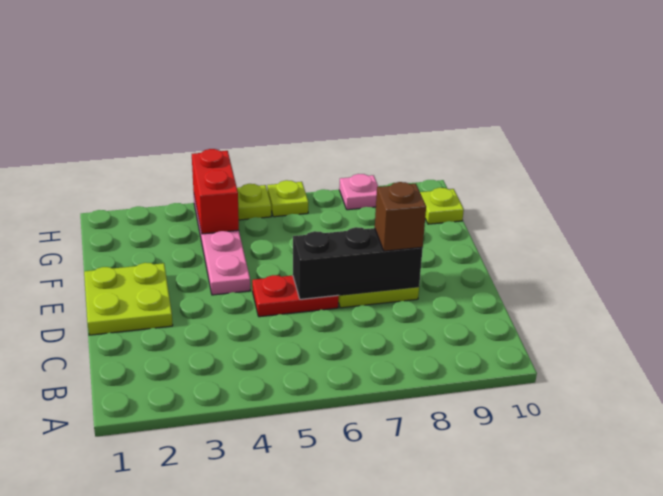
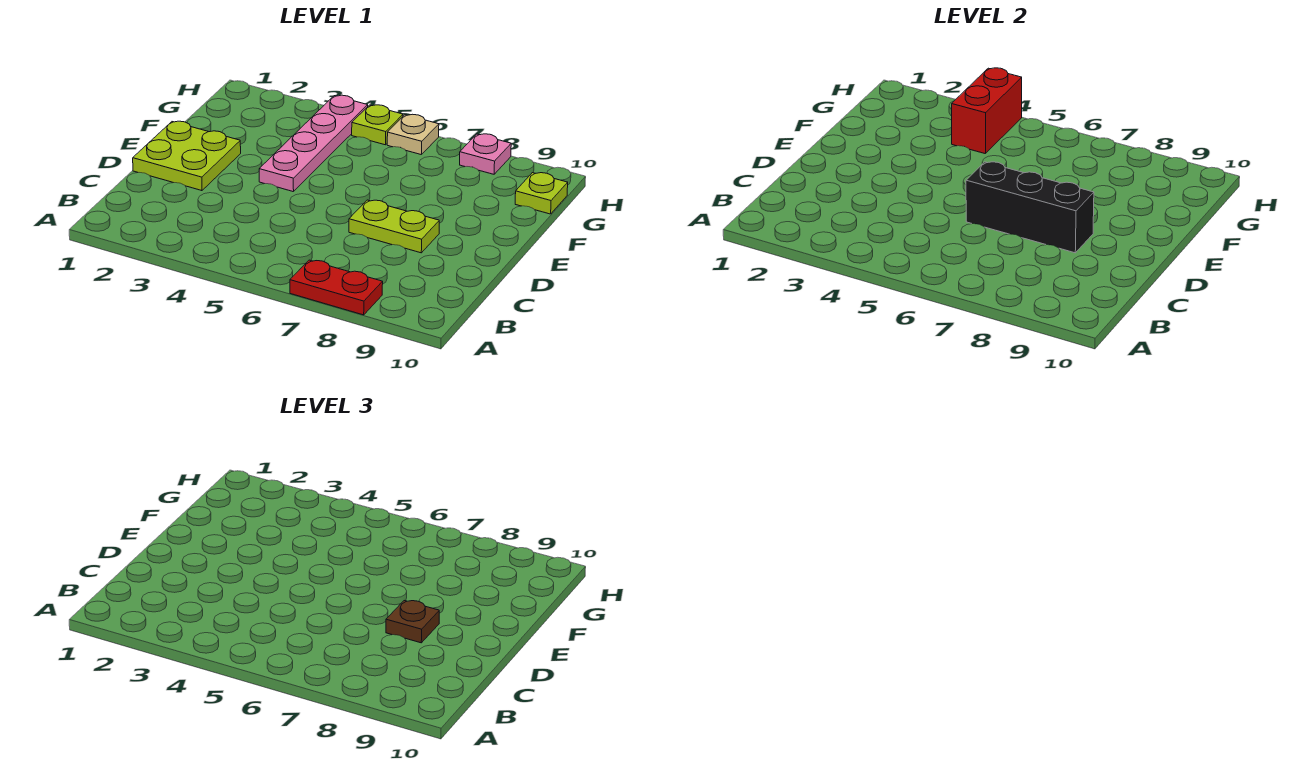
red 1x2 plate [252,275,339,317] -> red 1x2 plate moved to [290,260,383,315]
brown 1x1 brick [375,182,426,251] -> brown 1x1 plate [386,601,439,643]
lime 1x1 plate [267,180,308,217] -> tan 1x1 plate [387,114,439,155]

